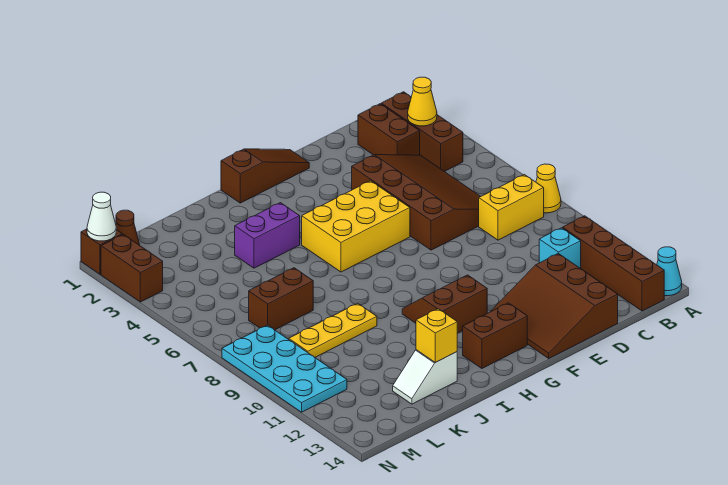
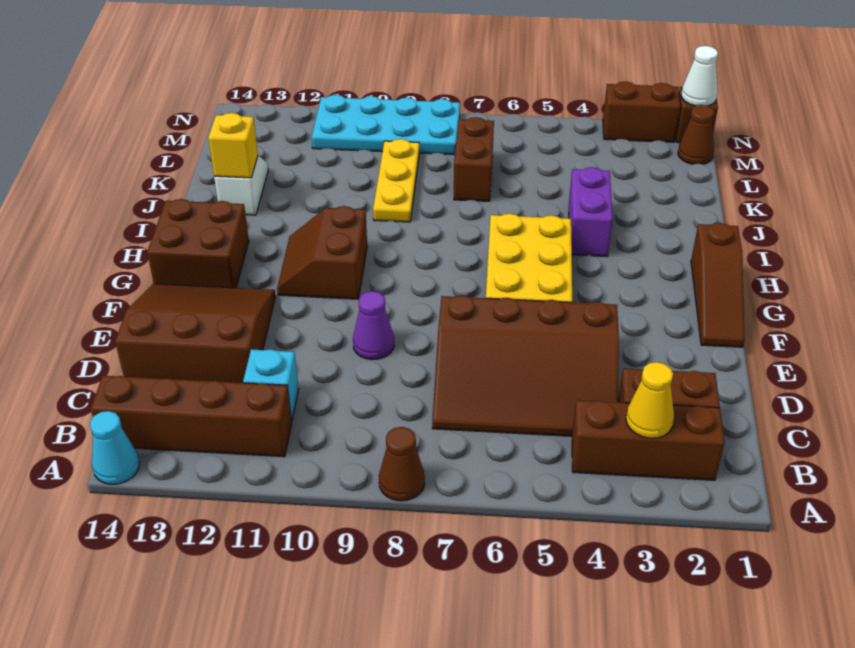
yellow 1x1 cone [536,164,561,213] -> brown 1x1 cone [379,427,425,501]
yellow 1x2 brick [479,175,544,240] -> none
none -> purple 1x1 cone [353,291,394,360]
brown 2x2 slope [402,275,487,333] -> brown 2x2 slope turned to [277,206,367,299]
brown 1x2 brick [463,303,527,368] -> brown 2x2 brick [147,199,249,288]

